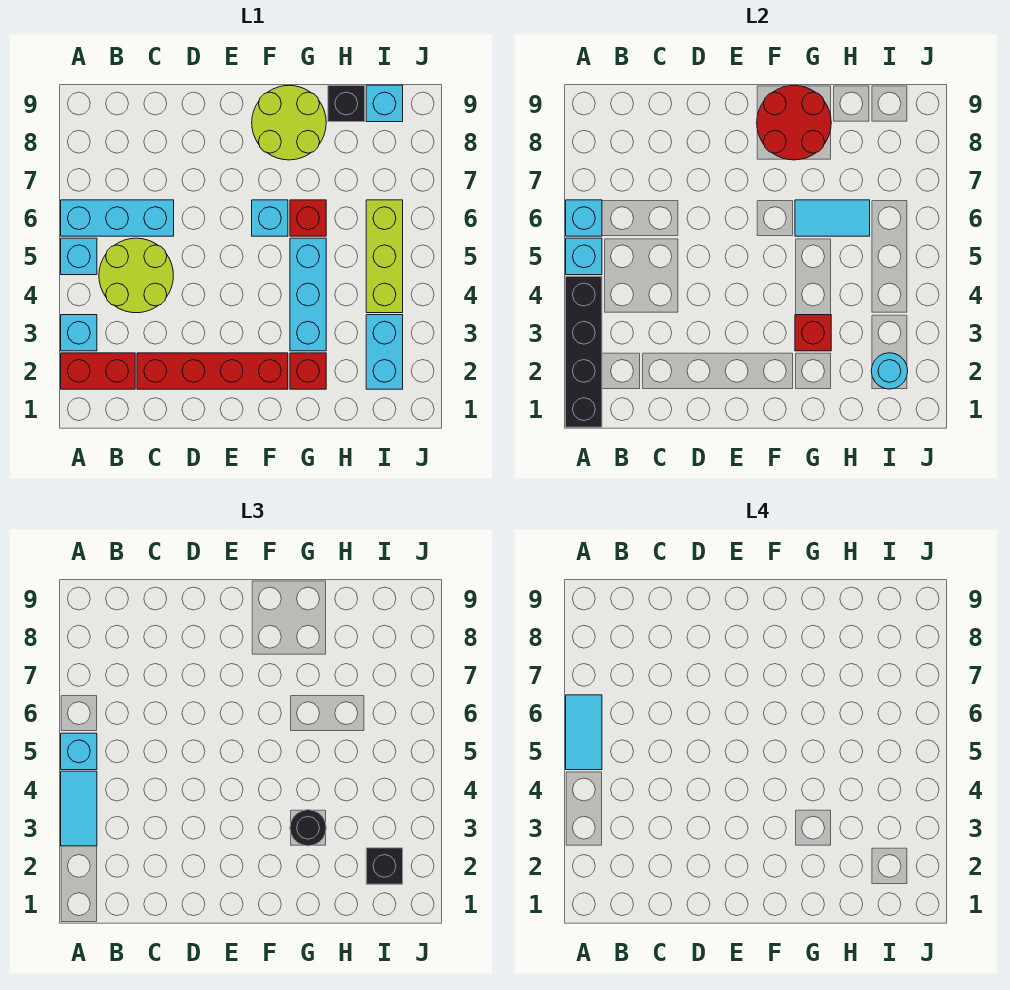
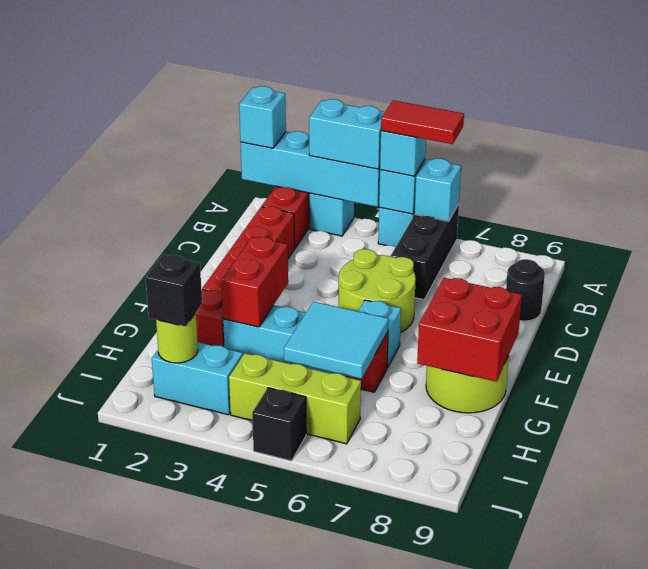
black 1x4 brick [566,276,602,427] -> cyan 1x4 brick [241,131,380,207]
cyan 1x2 tile [61,771,97,846] -> cyan 1x2 brick [309,99,385,169]
cyan 1x2 tile [566,695,602,770] -> red 1x2 tile [381,100,464,144]
cyan 1x3 brick [61,200,174,236] -> black 1x3 brick [391,204,459,300]
lime 2x2 round brick [99,238,173,313] -> lime 2x2 round brick moved to [339,249,416,333]
red 2x2 round brick [757,85,831,160] -> red 2x2 brick [417,278,522,382]
red 1x1 brick [795,315,831,351] -> red 1x2 brick [222,237,288,327]
black 1x1 round brick [290,810,326,846] -> black 1x1 round brick moved to [506,259,545,321]
cyan 1x2 tile [795,200,870,236] -> cyan 2x2 tile [284,302,388,379]
black 1x1 brick [328,85,365,122] -> black 1x1 brick moved to [252,388,306,461]
cyan 1x1 round brick [871,353,908,389] -> lime 1x1 round brick [156,313,198,363]
cyan 1x1 brick [366,85,403,122] -> cyan 1x1 brick moved to [239,86,286,148]

